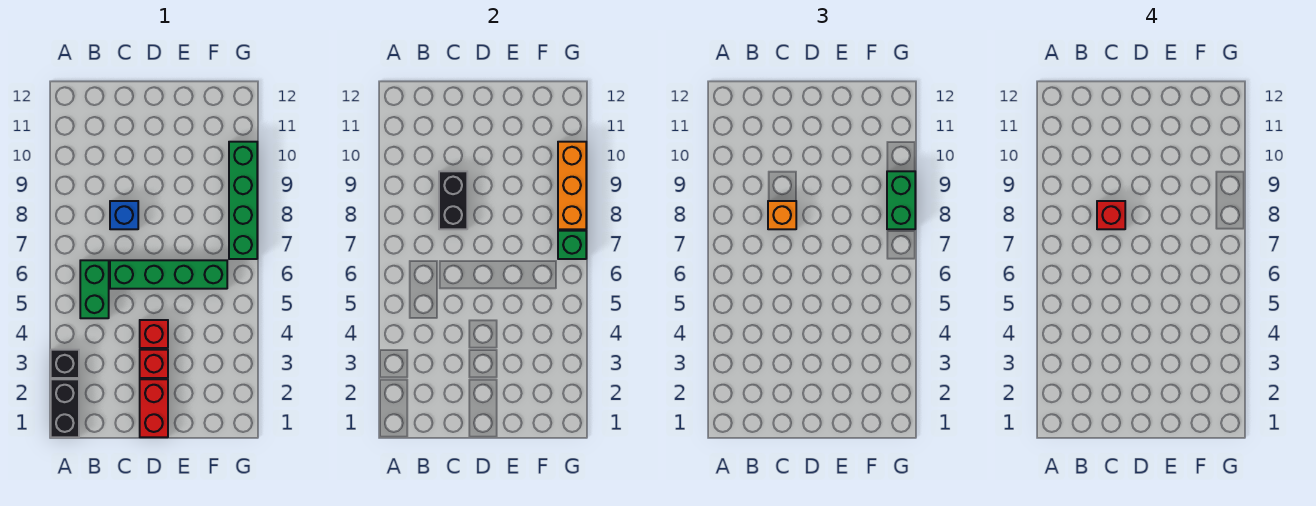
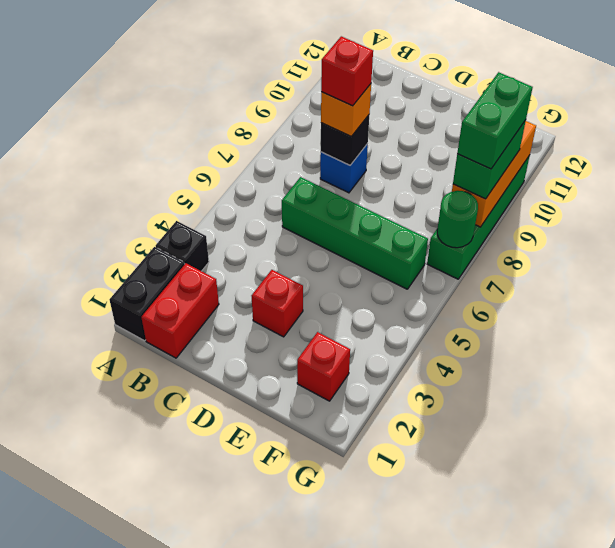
green 1x2 brick [80,260,109,318] -> green 1x2 brick moved to [457,72,533,169]
black 1x2 brick [439,171,467,229] -> black 1x1 brick [321,115,369,165]
red 1x2 brick [140,379,168,437] -> red 1x2 brick moved to [141,263,219,358]
red 1x1 brick [140,320,168,348] -> red 1x1 brick moved to [297,332,350,401]
green 1x1 brick [558,231,586,259] -> green 1x1 round brick [437,191,478,248]

